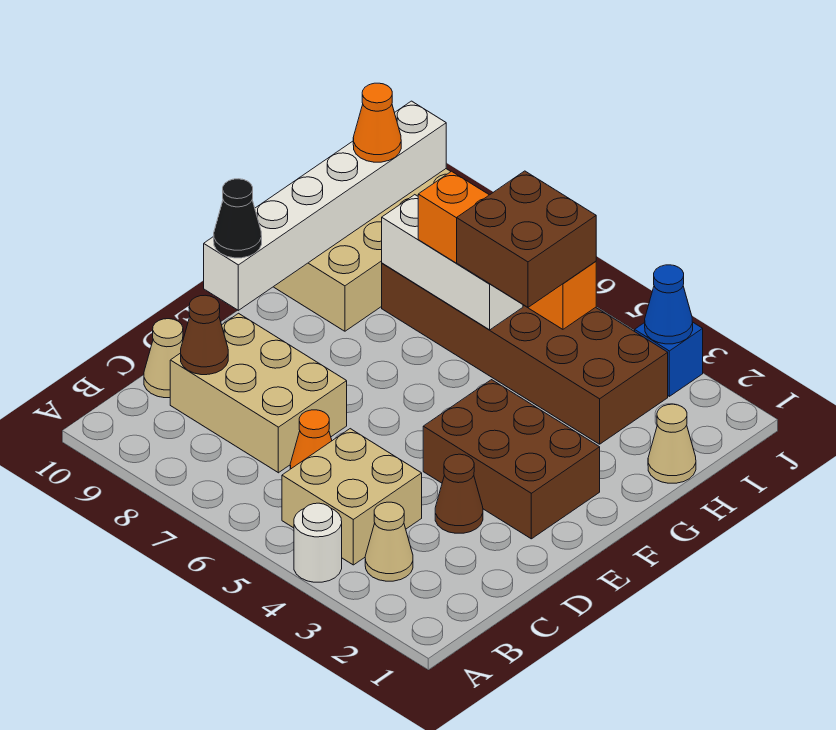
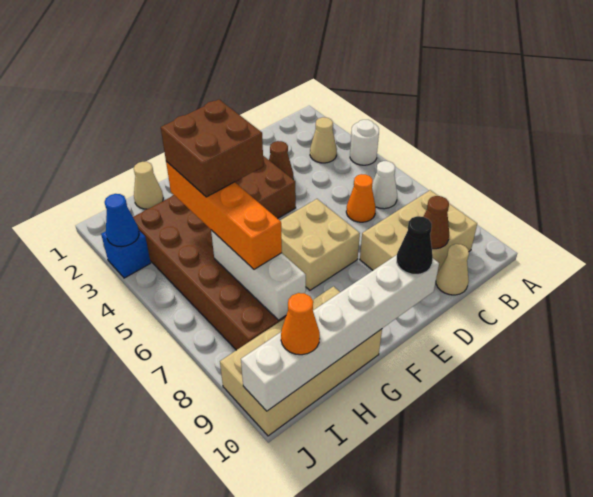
tan 2x2 brick [282,429,422,565] -> tan 2x2 brick moved to [280,199,360,290]
none -> white 1x1 cone [372,161,397,209]
tan 2x3 brick [170,313,347,473] -> tan 2x3 brick turned to [360,190,477,274]

